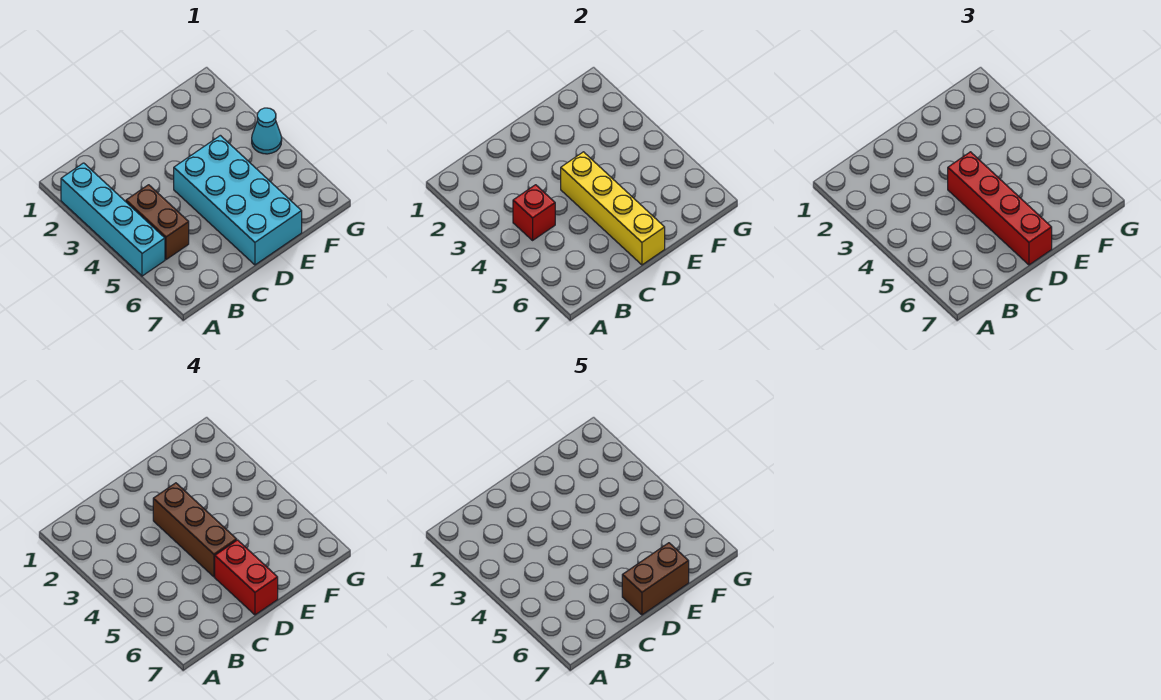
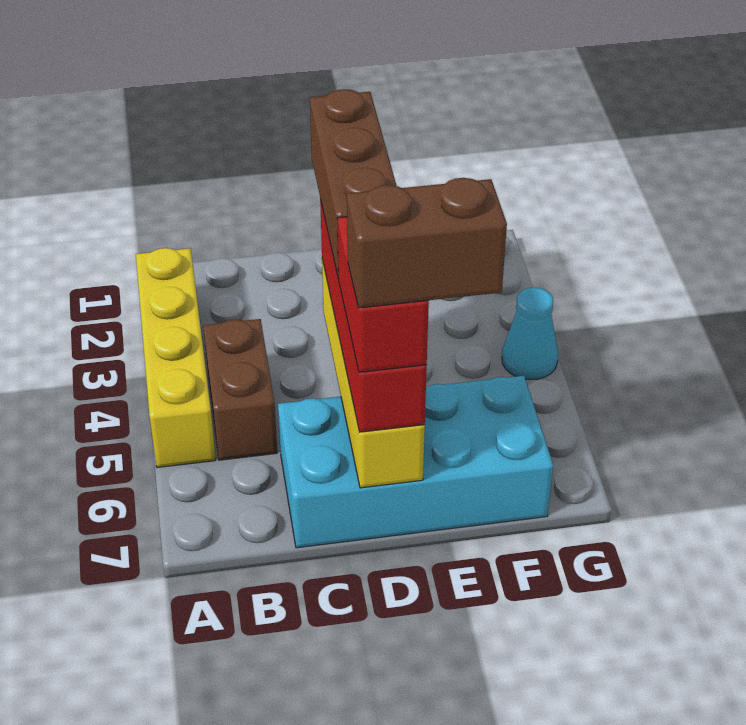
cyan 1x4 brick [61,163,165,276] -> yellow 1x4 brick [136,248,216,468]
red 1x1 brick [513,185,555,240] -> none
cyan 2x4 brick [174,135,302,265] -> cyan 2x4 brick turned to [278,376,553,548]

